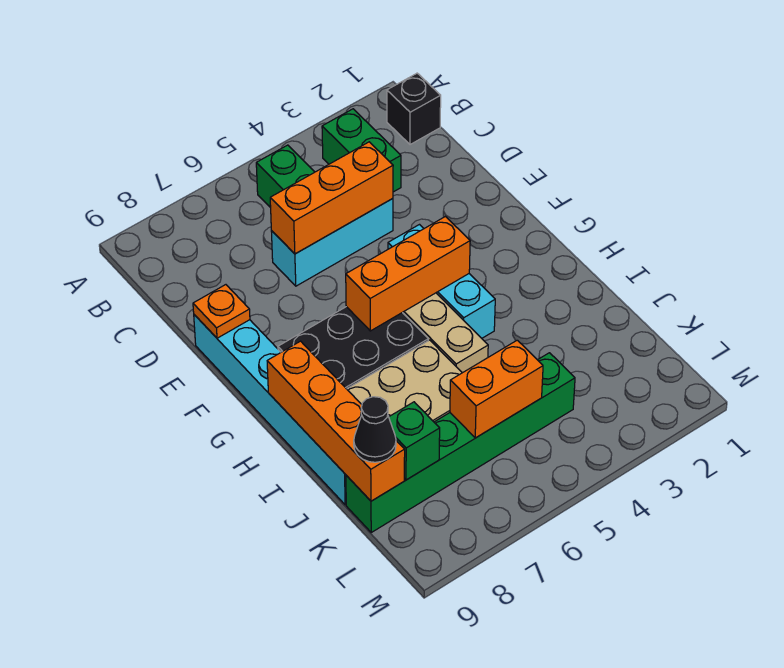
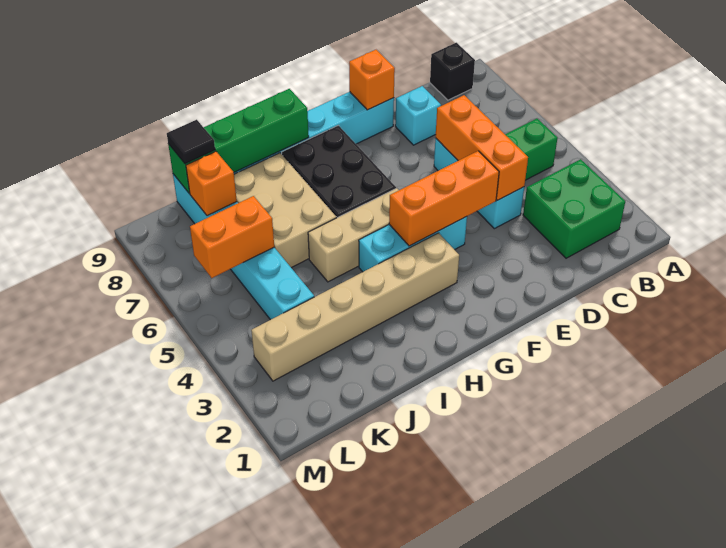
black 1x1 brick [387,73,441,145] -> black 1x1 brick moved to [430,43,475,100]
green 1x2 brick [322,109,401,192] -> green 2x2 brick [523,159,625,258]
none -> cyan 1x1 brick [395,86,441,145]
orange 1x1 plate [193,285,250,338] -> orange 1x1 brick [349,50,395,110]
none -> tan 1x6 brick [251,233,459,381]
orange 1x3 brick [346,217,470,331] -> orange 1x3 brick turned to [389,151,499,246]
orange 1x4 brick [267,341,405,501] -> green 1x4 brick [168,89,309,193]
green 1x6 brick [346,353,575,532] -> cyan 1x6 brick [173,174,314,320]
orange 1x2 brick [450,340,543,438] -> orange 1x2 brick turned to [190,196,274,278]
green 1x1 brick [389,402,440,480] -> orange 1x1 brick [186,151,237,216]
black 1x1 cone [354,397,396,462] -> black 1x1 tile [167,120,215,164]

